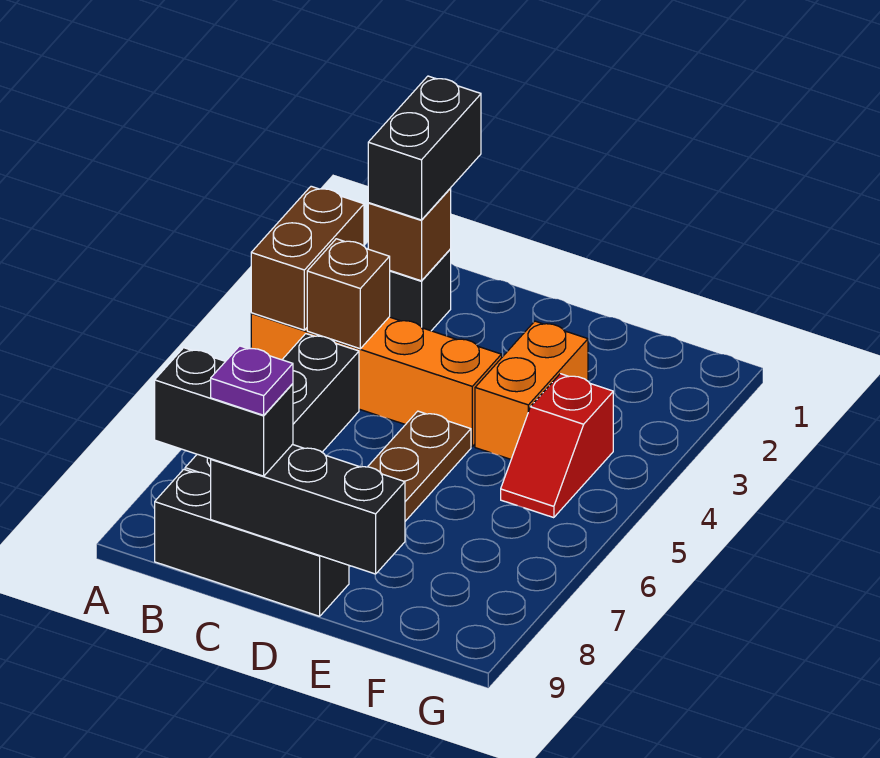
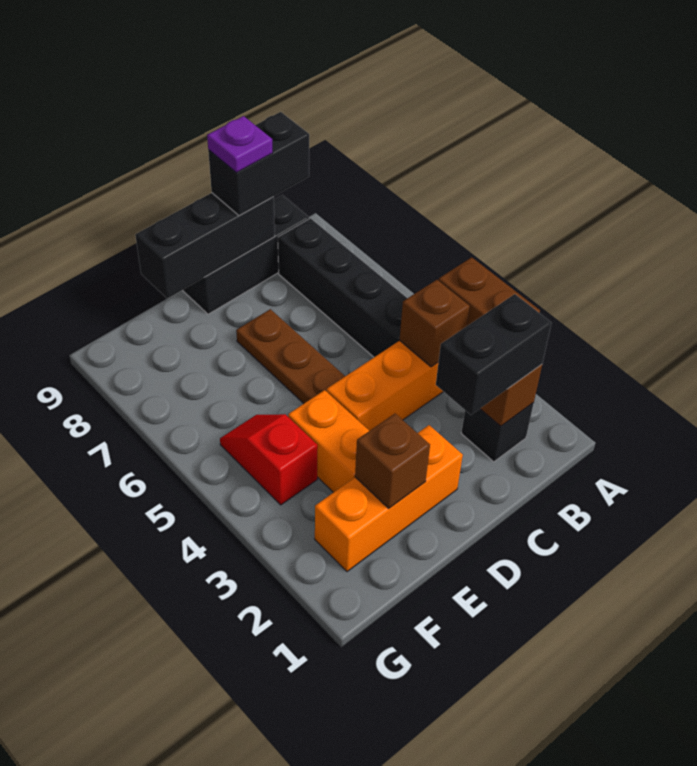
black 1x2 brick [368,76,481,220] -> black 1x2 brick turned to [436,294,551,415]
none -> orange 1x3 brick [315,425,463,572]
none -> brown 1x1 brick [355,414,430,508]

